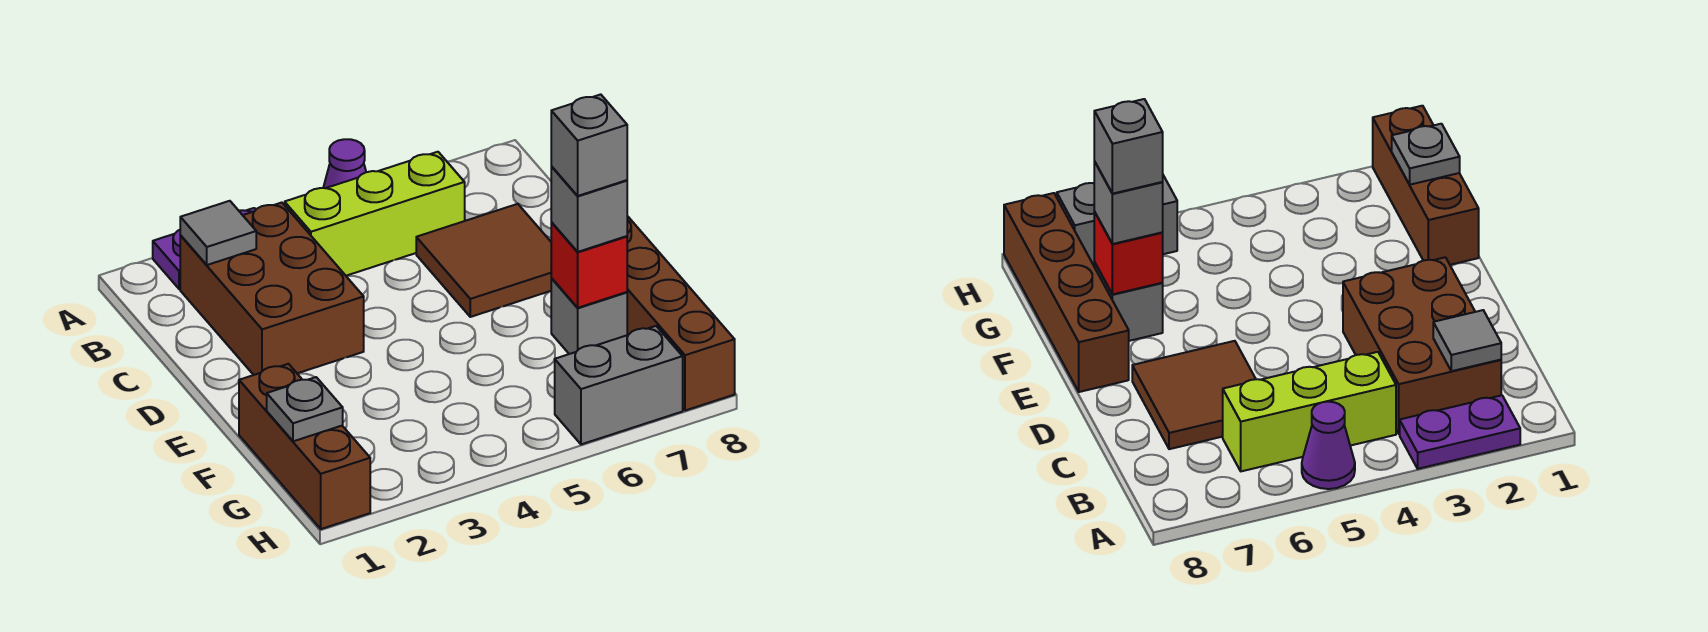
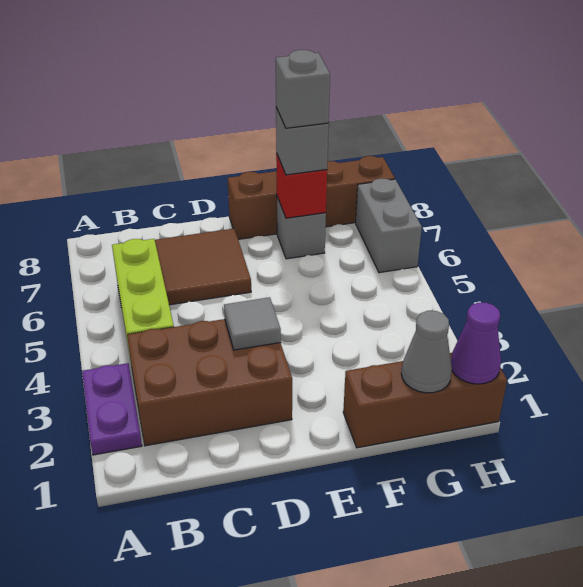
purple 1x1 cone [323,139,366,188] -> purple 1x1 cone moved to [451,303,501,384]
grey 1x1 tile [180,201,256,265] -> grey 1x1 tile moved to [224,297,281,350]
grey 1x1 plate [267,377,343,441] -> grey 1x1 cone [401,311,452,393]

